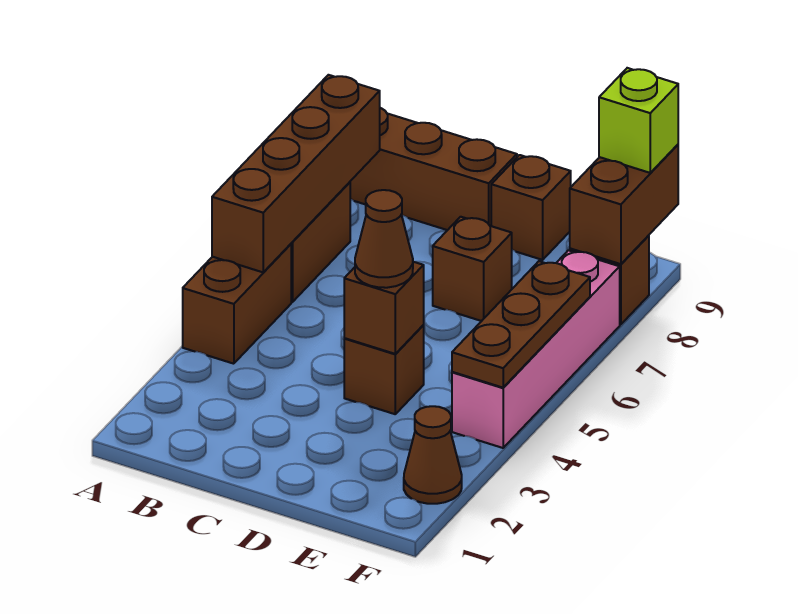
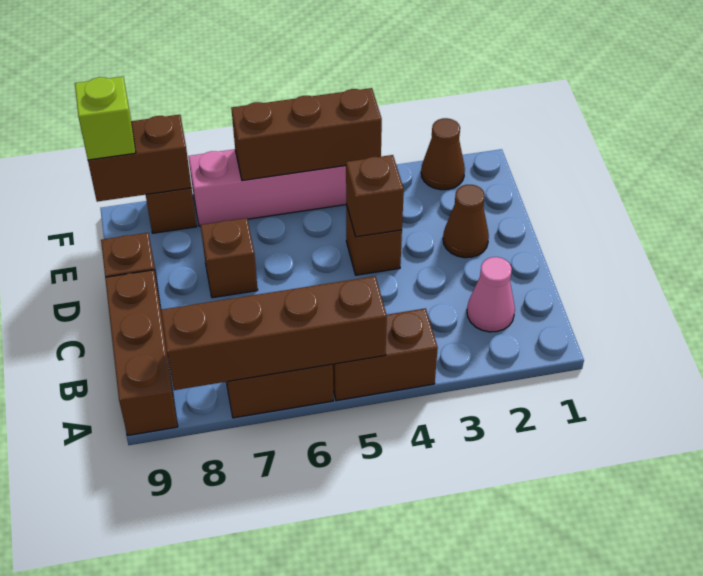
none -> pink 1x1 cone [467,257,515,332]
brown 1x1 cone [355,190,413,288] -> brown 1x1 cone moved to [443,185,489,258]
brown 1x3 plate [452,261,590,388] -> brown 1x3 brick [231,88,382,181]

